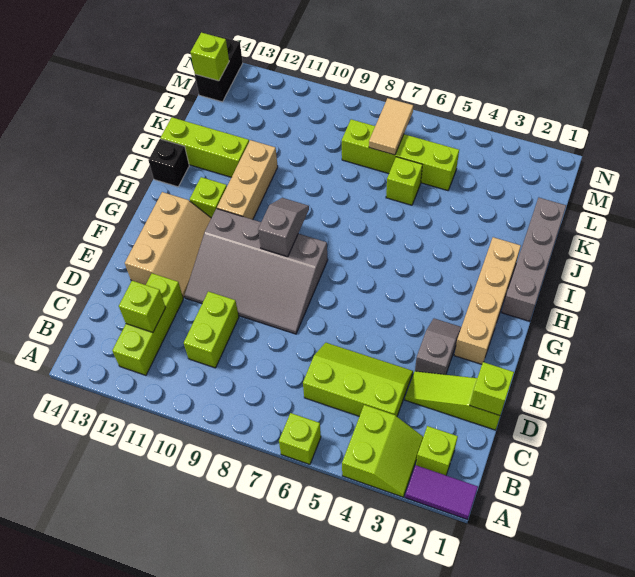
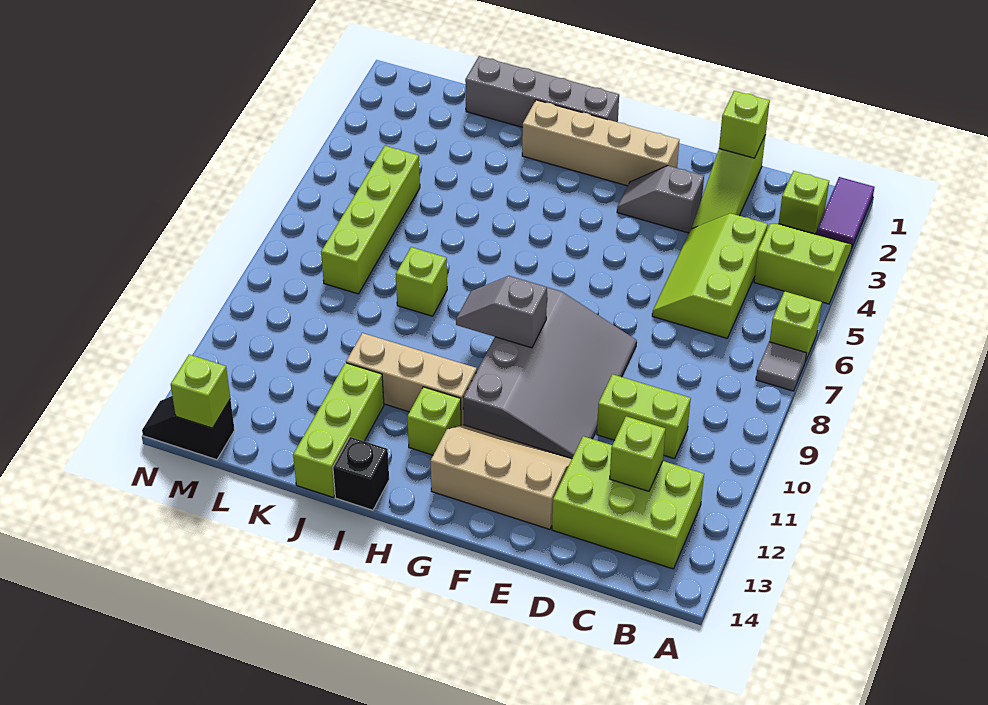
none -> grey 1x1 tile [756,342,807,391]
lime 1x3 brick [112,273,183,375] -> lime 2x3 brick [552,436,704,569]
lime 1x1 brick [386,157,422,205] -> lime 1x1 brick moved to [396,247,447,316]
tan 1x2 tile [369,98,413,155] -> none
black 1x2 brick [195,35,243,102] -> black 1x2 slope [142,396,235,460]

